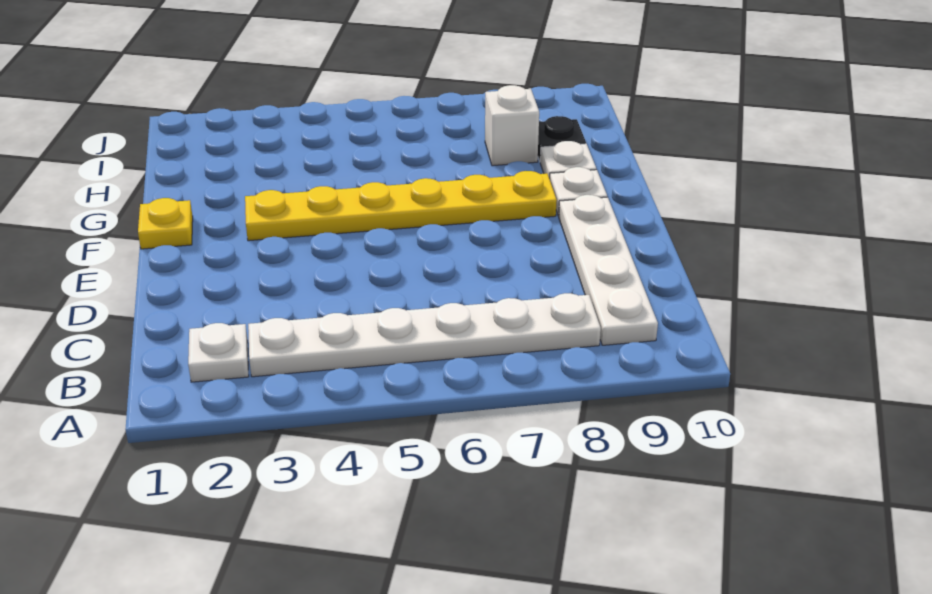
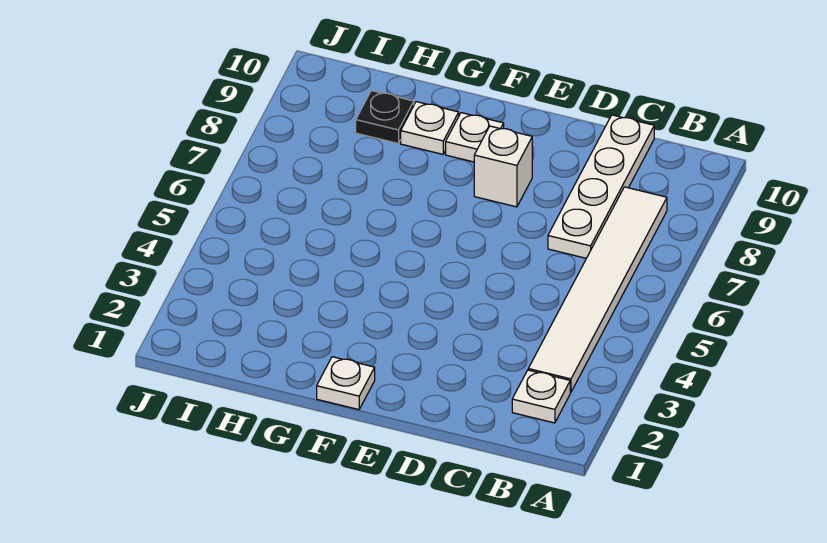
white 1x6 plate [248,293,601,377] -> white 1x6 tile [528,187,667,392]
white 1x4 plate [559,195,658,345] -> white 1x4 plate turned to [548,115,654,258]
yellow 1x1 plate [138,198,193,249] -> white 1x1 plate [317,357,375,410]
yellow 1x6 plate [245,171,557,241] -> none
white 1x1 brick [485,85,539,166] -> white 1x1 brick moved to [474,126,532,207]

